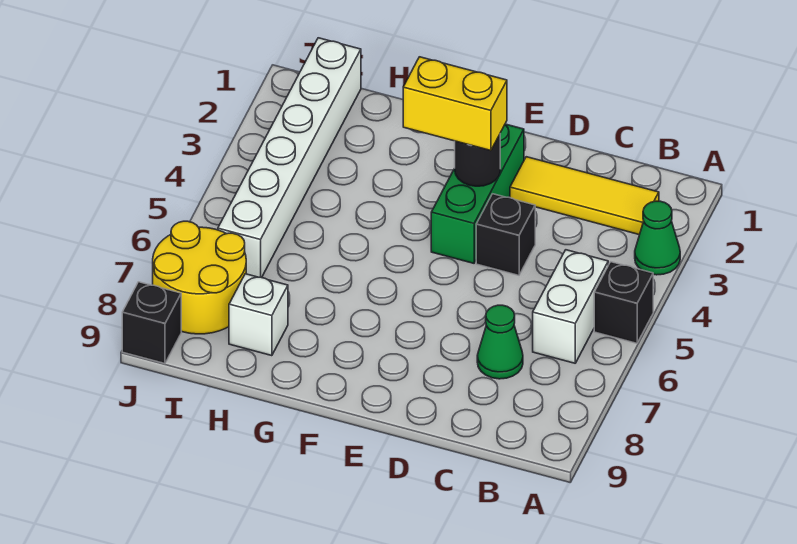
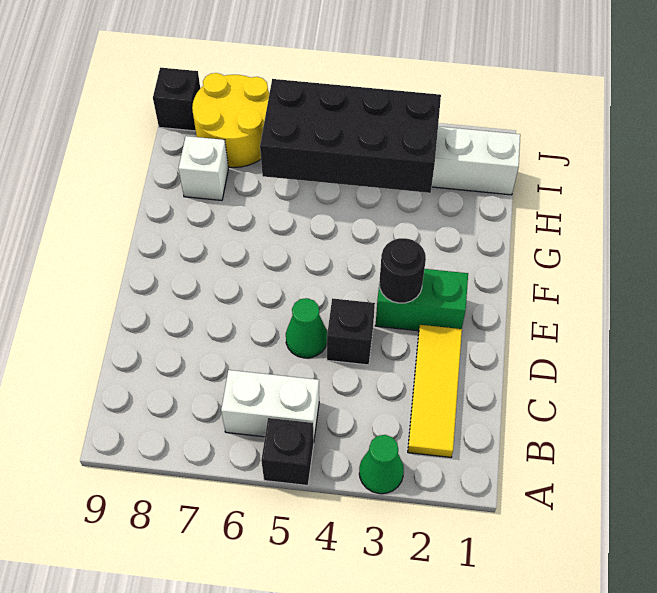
green 1x1 cone [477,305,523,379] -> green 1x1 cone moved to [286,298,327,358]
green 1x3 brick [431,124,524,263] -> green 1x2 brick [375,269,468,331]
yellow 1x2 brick [403,57,507,151] -> none
none -> black 2x4 brick [260,79,441,193]

